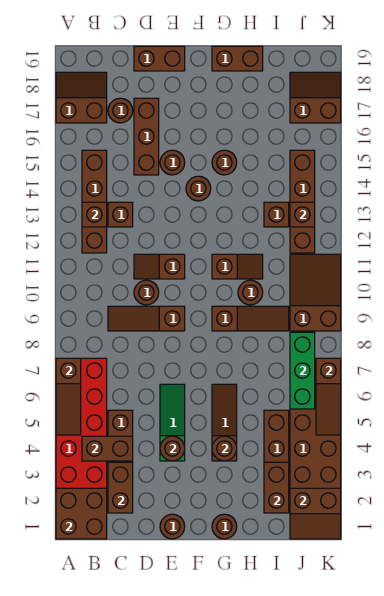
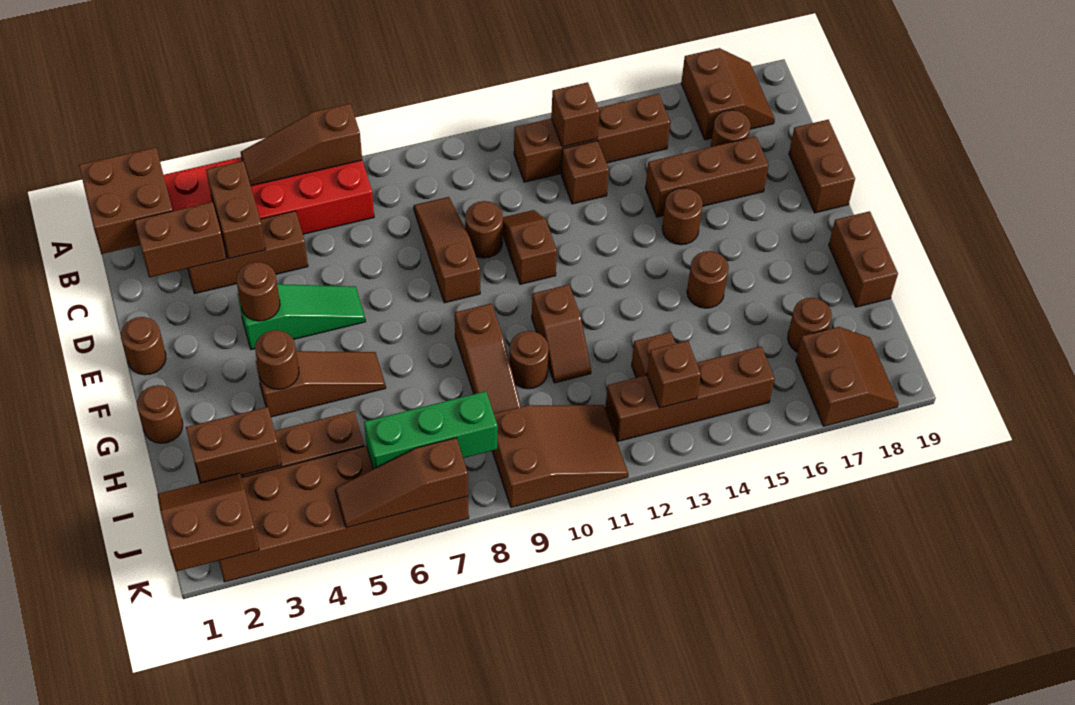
brown 1x1 round brick [186,176,211,201] -> brown 1x1 round brick moved to [788,298,832,352]
brown 2x2 slope [290,488,341,539] -> brown 2x2 slope turned to [157,473,259,571]

